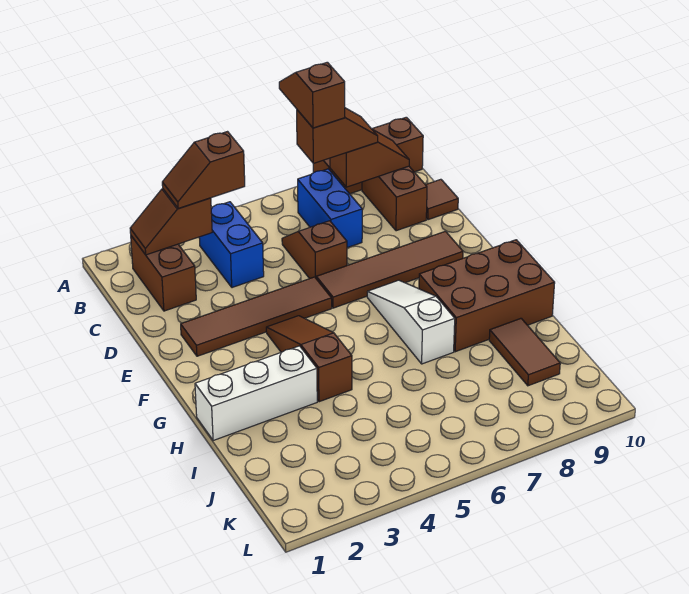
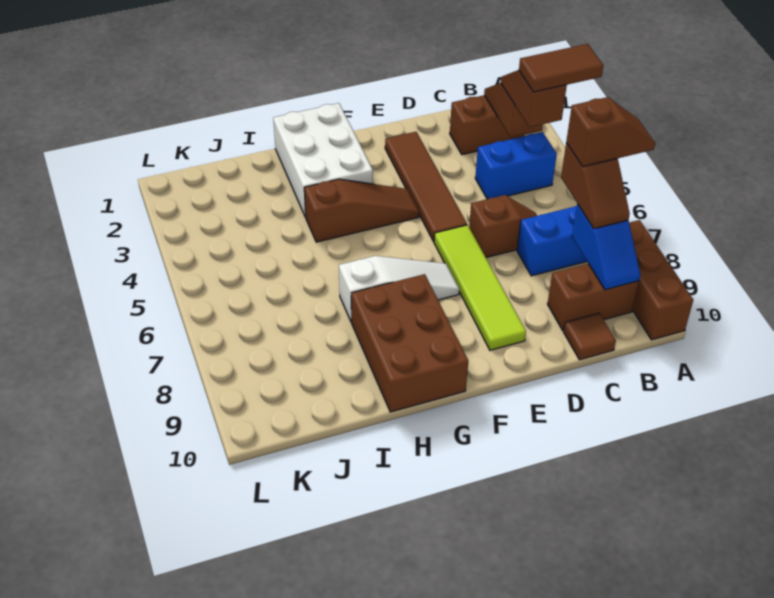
brown 1x2 slope [330,129,409,187] -> blue 1x2 slope [572,204,640,290]
brown 1x4 tile [316,231,463,308] -> lime 1x4 tile [434,225,526,350]
white 1x3 brick [195,346,317,441] -> white 2x3 brick [273,103,373,217]
brown 1x2 tile [489,318,560,386] -> brown 1x2 tile moved to [519,44,603,92]

